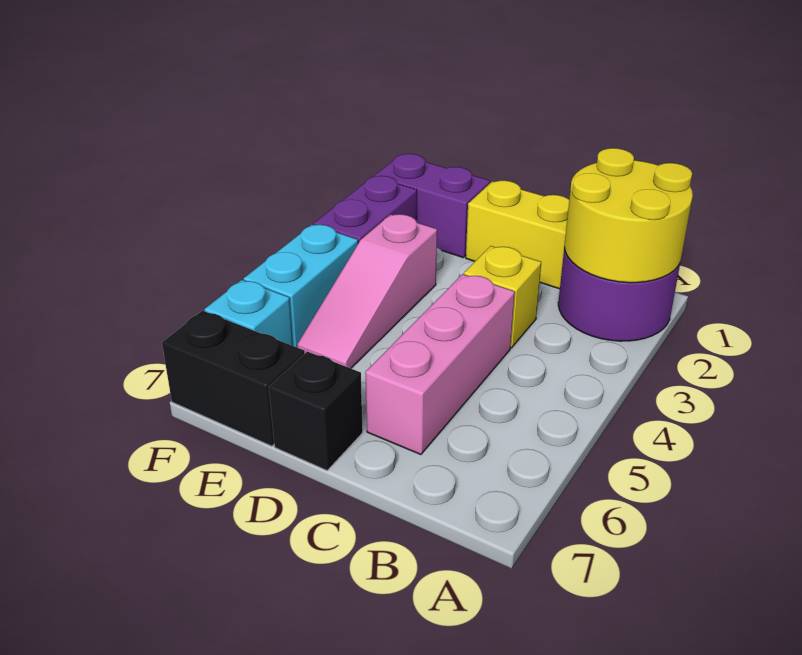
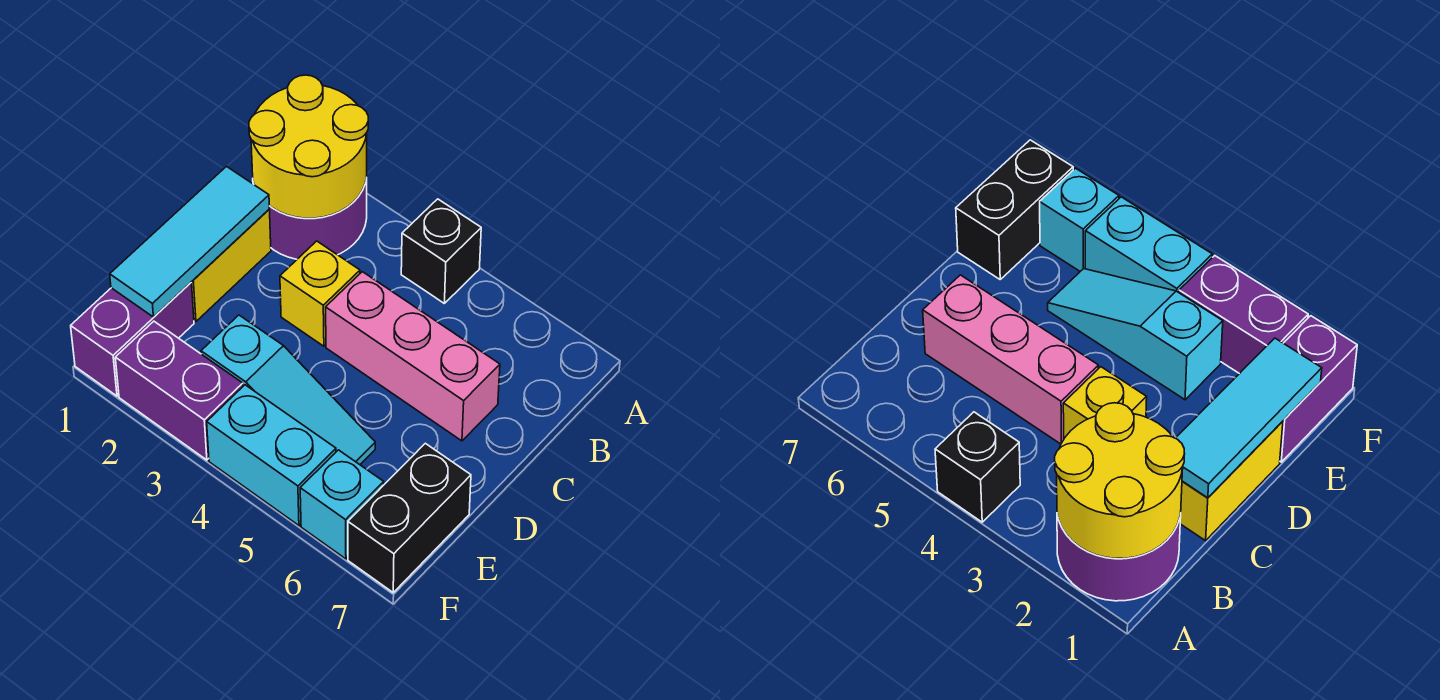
none -> cyan 1x3 tile [110,167,269,317]
black 1x1 brick [269,352,363,470] -> black 1x1 brick moved to [401,199,481,303]
pink 1x3 slope [297,214,437,368] -> cyan 1x3 slope [201,315,375,465]

